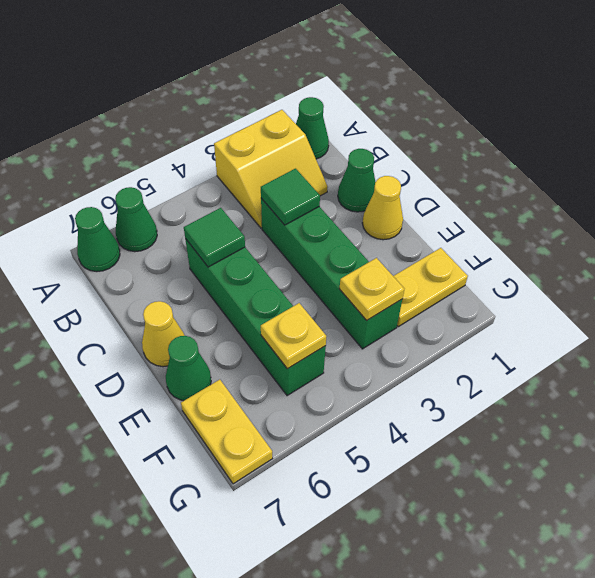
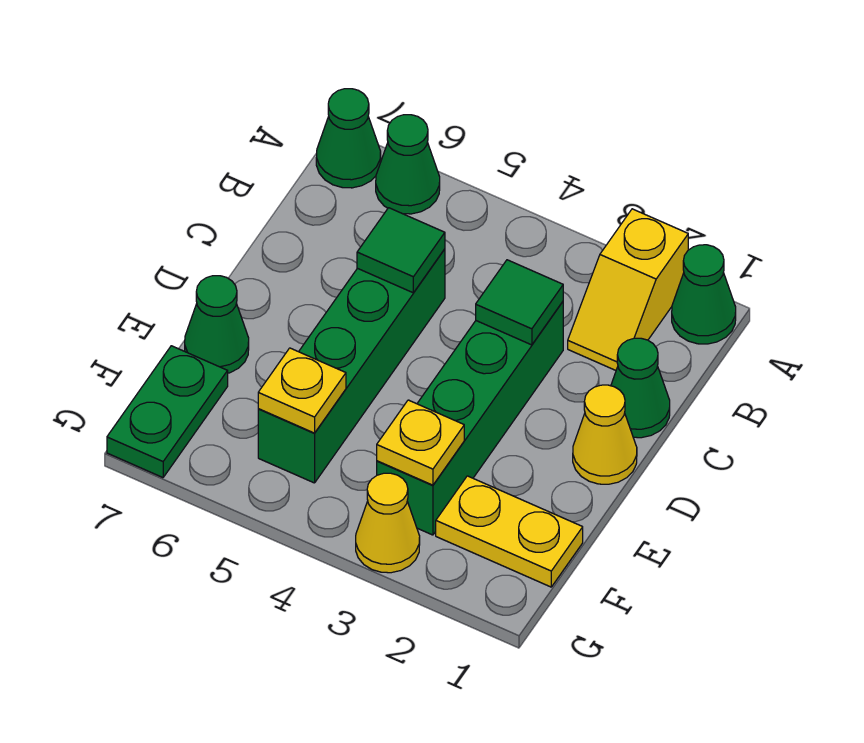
yellow 2x2 slope [214,110,328,228] -> yellow 1x2 slope [568,209,688,370]
yellow 1x1 cone [142,301,185,367] -> yellow 1x1 cone moved to [356,473,420,573]
yellow 1x2 plate [181,380,273,484] -> green 1x2 plate [107,346,228,478]

